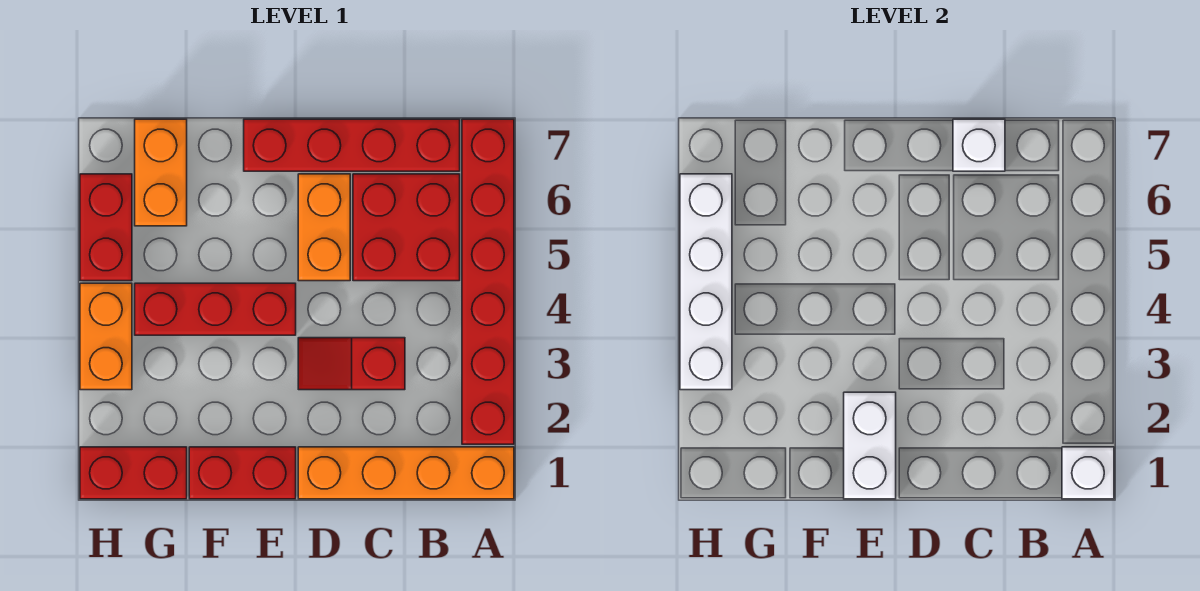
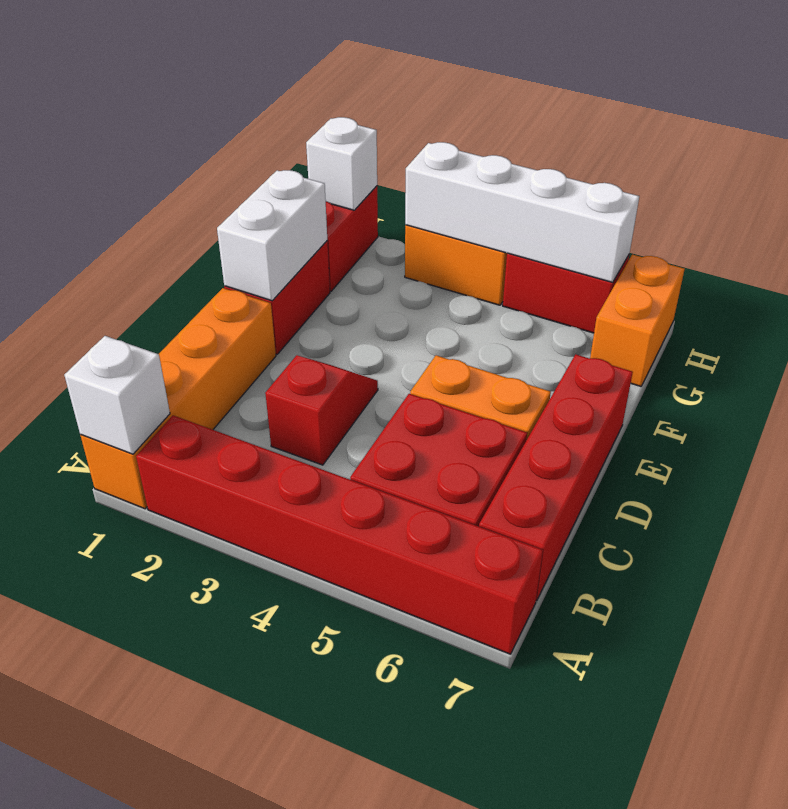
white 1x1 brick [953,119,1005,171] -> white 1x1 brick moved to [306,117,377,210]
white 1x2 brick [844,392,896,499] -> white 1x2 brick turned to [217,170,327,301]
red 1x3 brick [135,283,296,335] -> none
orange 1x2 brick [135,119,187,226] -> orange 1x2 brick turned to [590,254,684,386]

